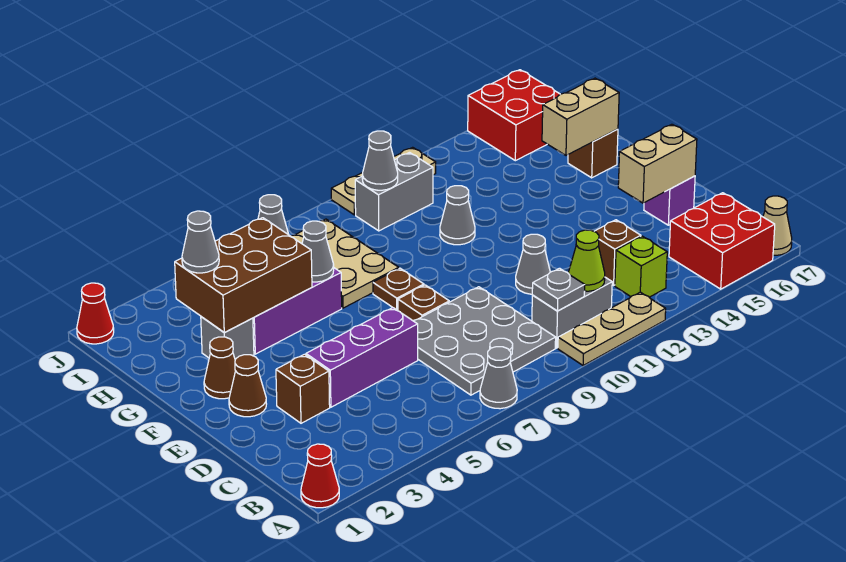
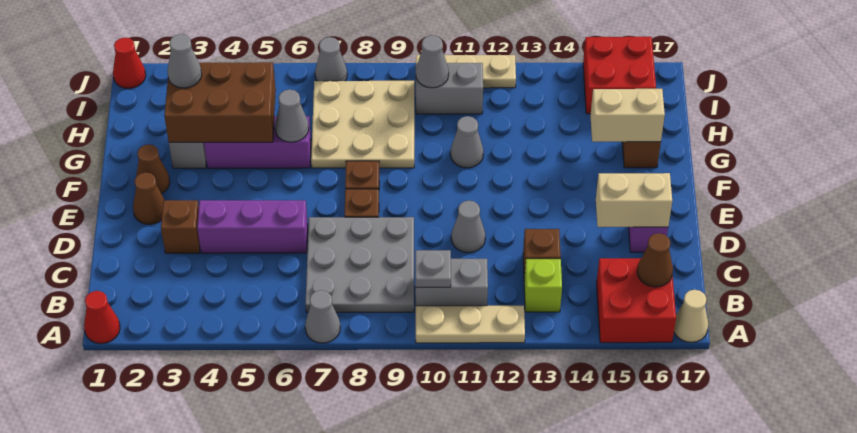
lime 1x1 cone [569,230,605,291] -> none
none -> brown 1x1 cone [637,233,673,287]
tan 2x3 plate [291,219,399,308] -> tan 3x3 plate [311,81,414,168]

